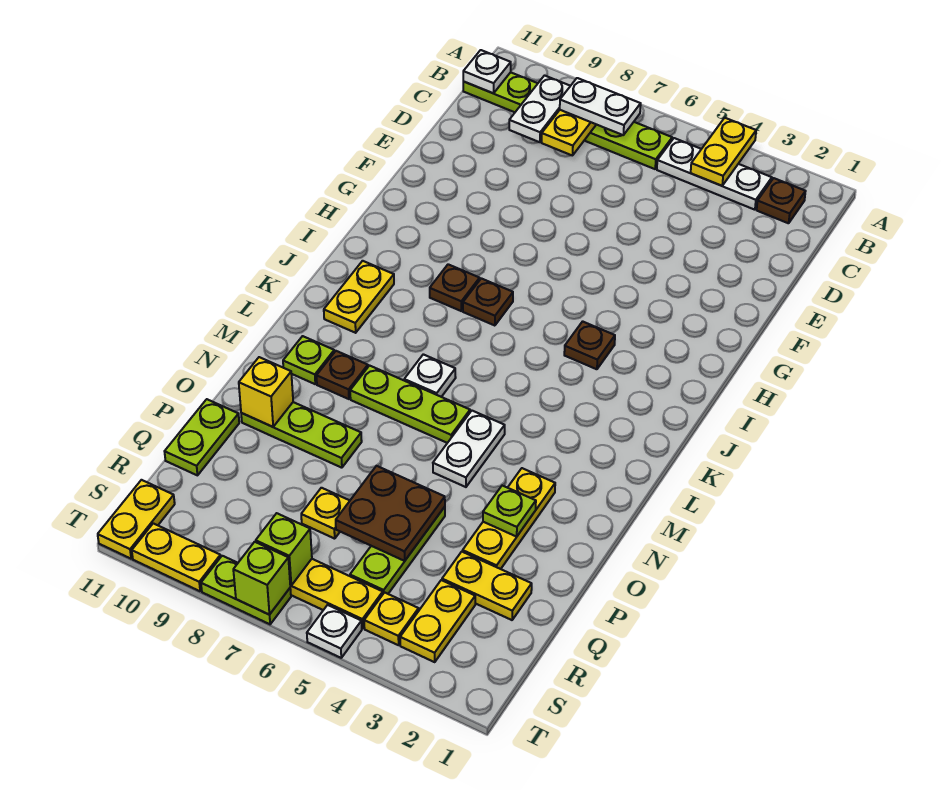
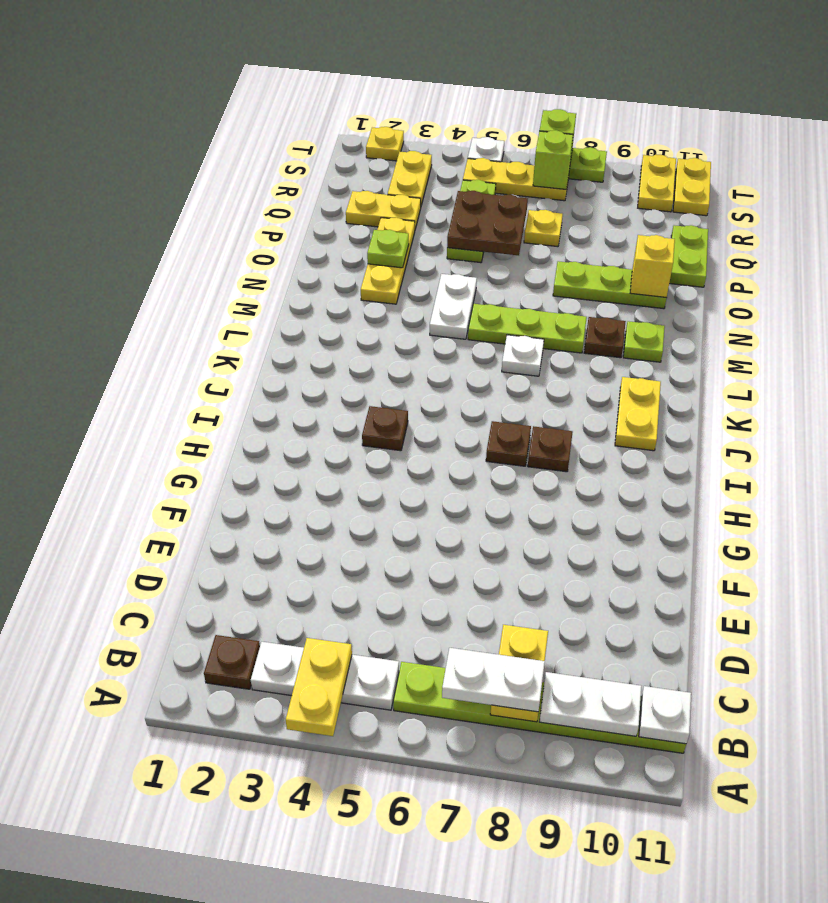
white 1x2 plate [509,76,570,142] -> white 1x2 plate turned to [540,672,641,736]
yellow 1x1 plate [364,592,419,645] -> yellow 1x1 plate moved to [366,127,404,161]
yellow 1x2 plate [132,523,221,591] -> yellow 1x2 plate turned to [638,155,676,212]

